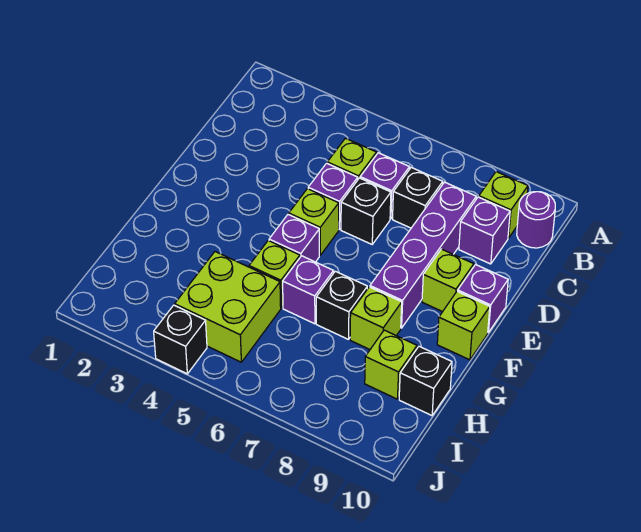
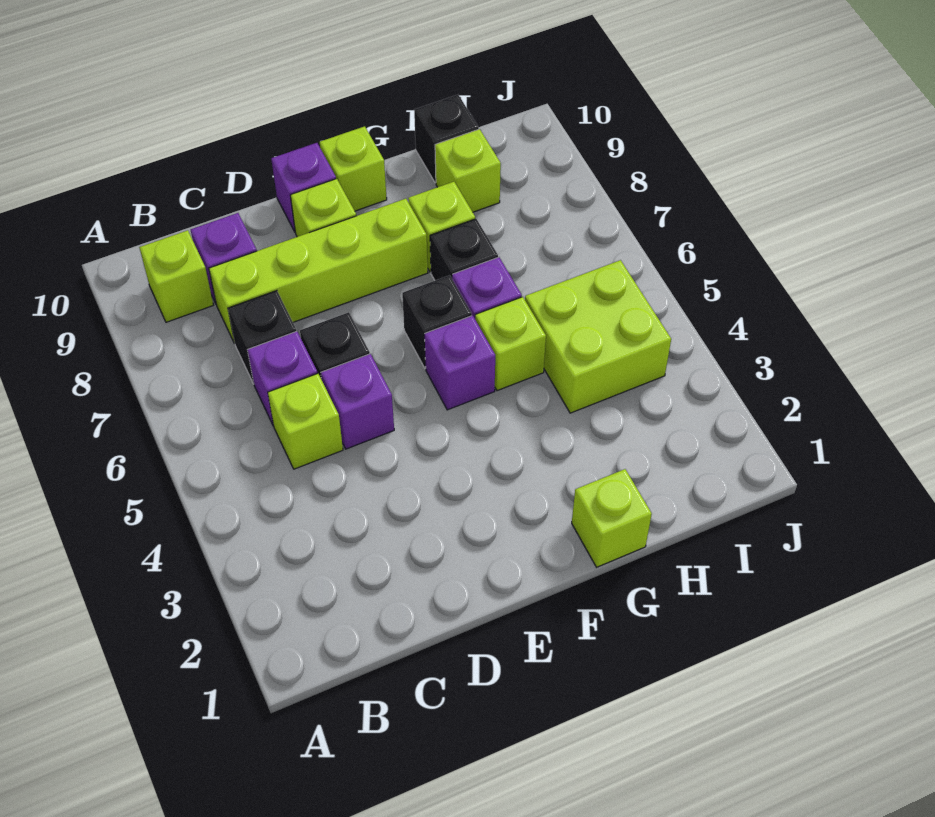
purple 1x1 round brick [517,192,555,248] -> none
purple 1x4 brick [370,182,476,328] -> lime 1x4 brick [209,199,428,344]
lime 1x1 brick [289,189,339,255] -> lime 1x1 brick moved to [572,469,652,567]
black 1x1 brick [154,305,207,374] -> black 1x1 brick moved to [402,275,472,368]

